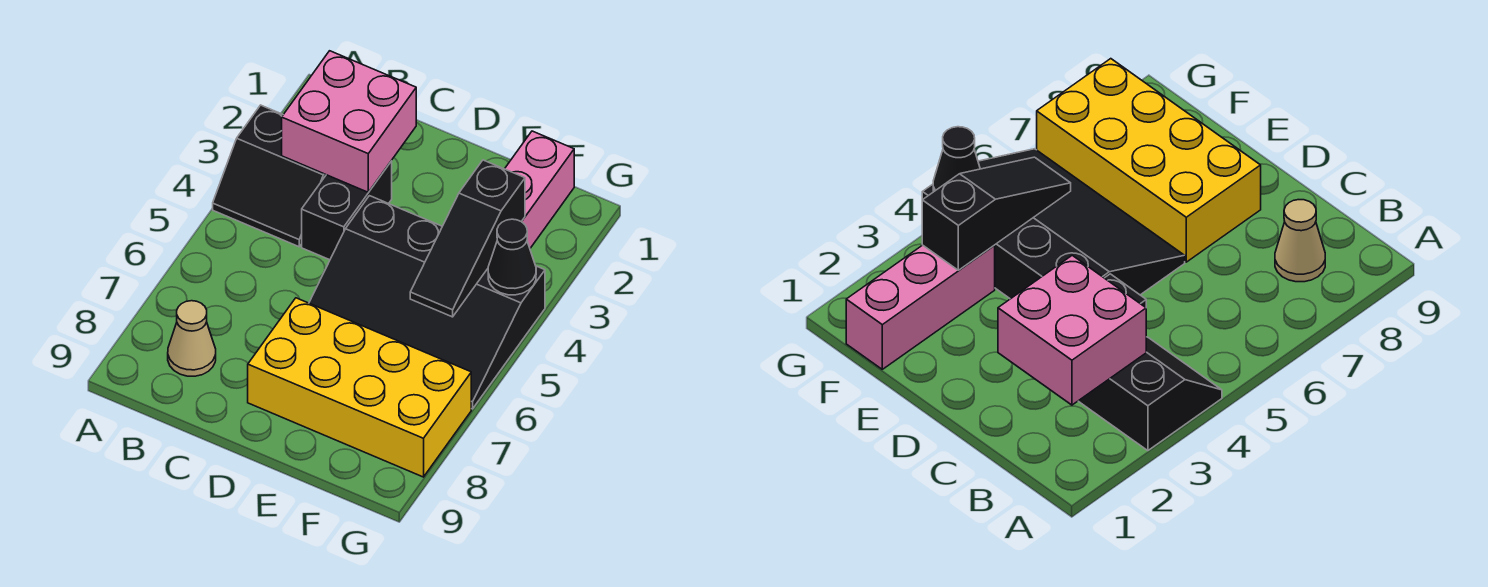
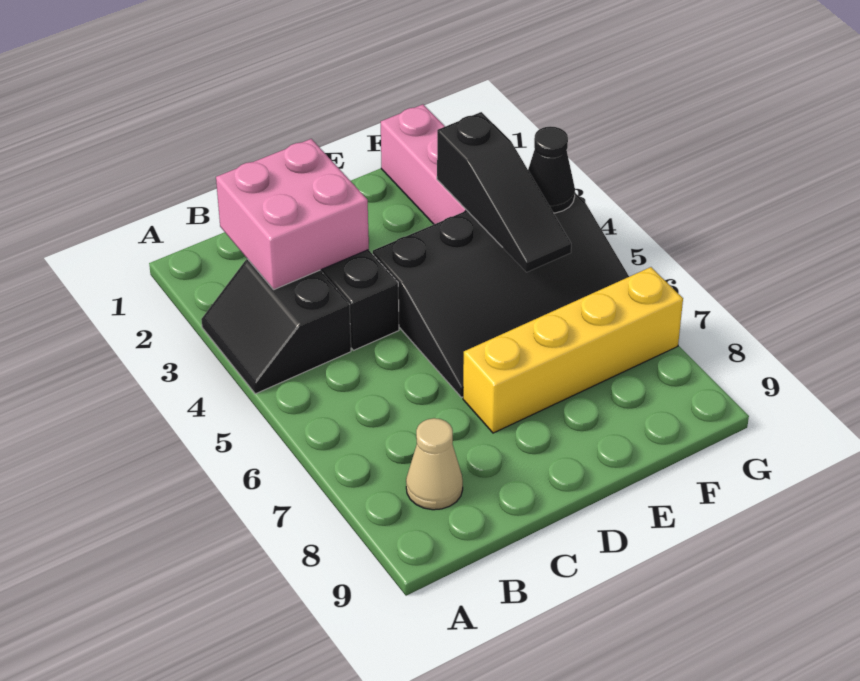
black 2x2 slope [213,105,326,247] -> black 2x2 slope turned to [201,259,351,394]
yellow 2x4 brick [248,298,471,477] -> yellow 1x4 brick [463,267,683,433]

